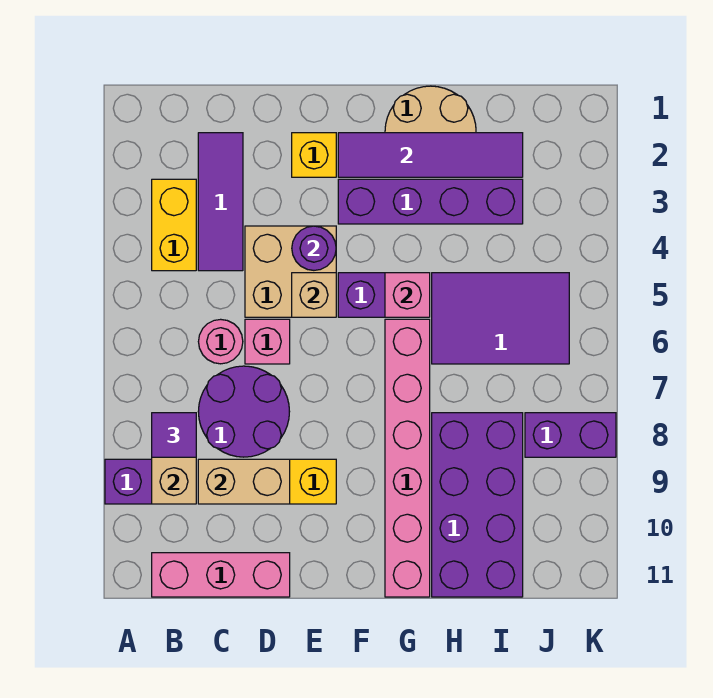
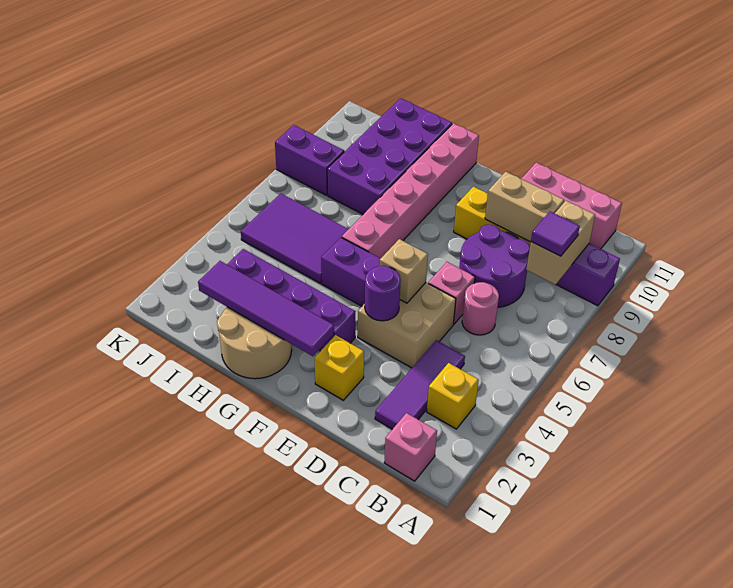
yellow 1x2 brick [152,179,196,271] -> yellow 1x1 brick [427,363,479,429]
pink 1x1 brick [385,273,430,317] -> pink 1x1 brick moved to [384,413,437,481]

